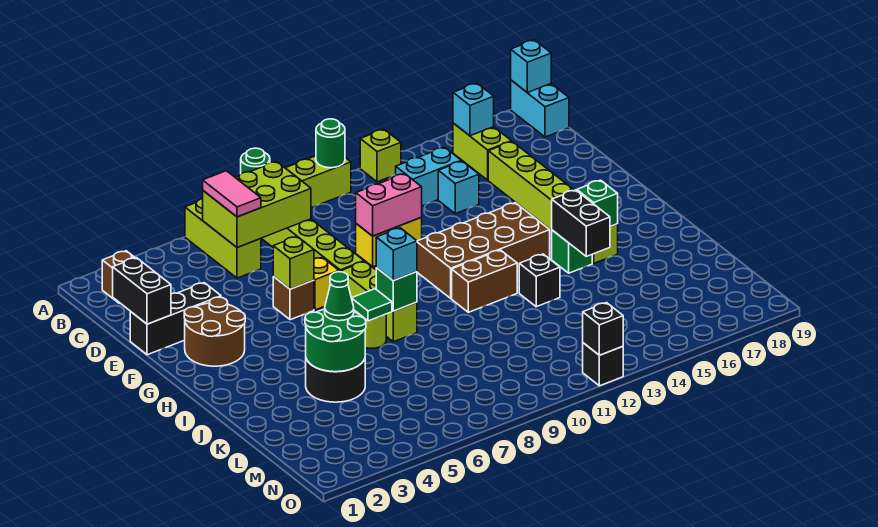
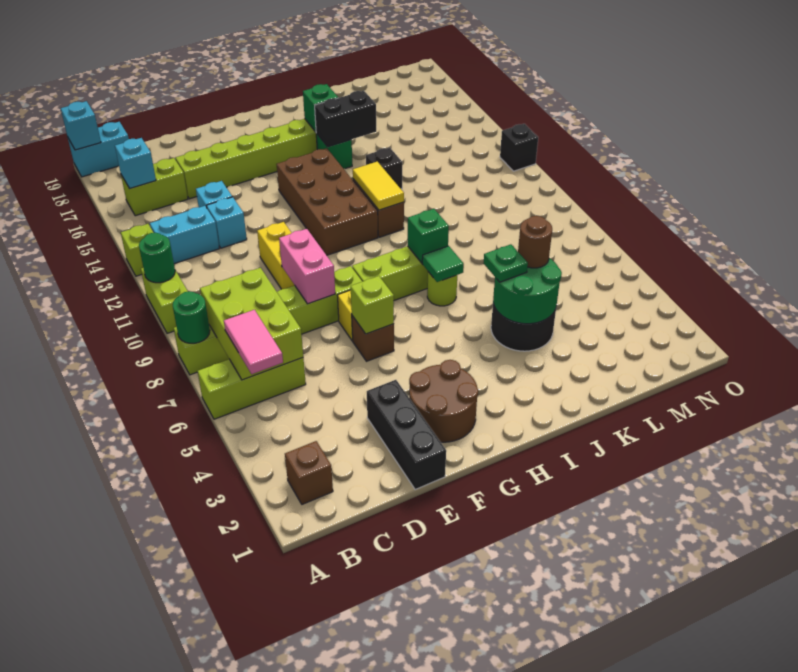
pink 1x2 tile [203,171,261,217] -> pink 1x2 tile turned to [224,310,283,374]
cyan 1x2 brick [396,147,461,206] -> cyan 1x2 brick turned to [150,206,219,264]
black 1x2 brick [113,258,171,324] -> none
pink 1x2 brick [356,174,422,236] -> pink 1x2 brick moved to [279,229,335,304]
cyan 1x1 brick [376,228,417,281] -> cyan 1x1 brick moved to [207,197,247,248]
none -> yellow 1x2 tile [353,161,404,210]
green 1x1 cone [325,272,354,321] -> green 1x1 plate [483,244,528,282]
none -> brown 1x1 round brick [518,216,552,268]
black 1x1 brick [583,303,623,355] -> none

